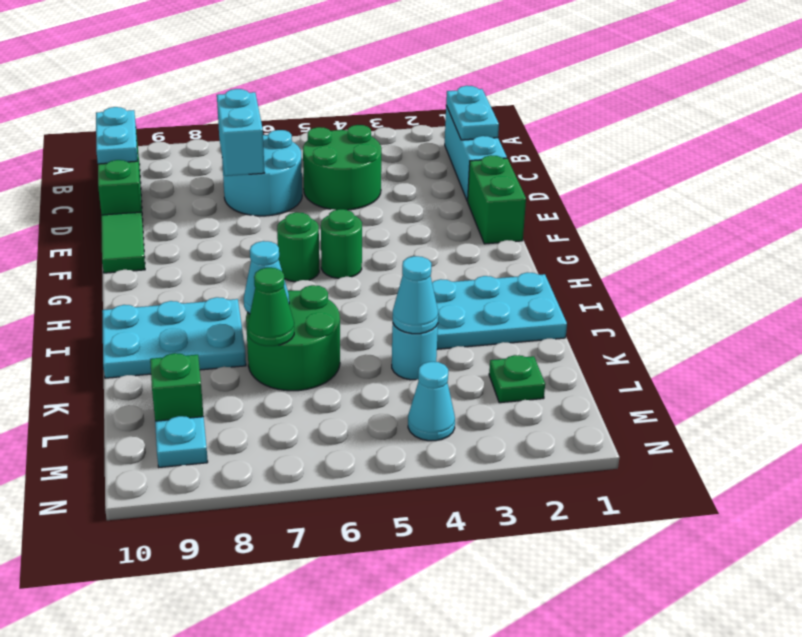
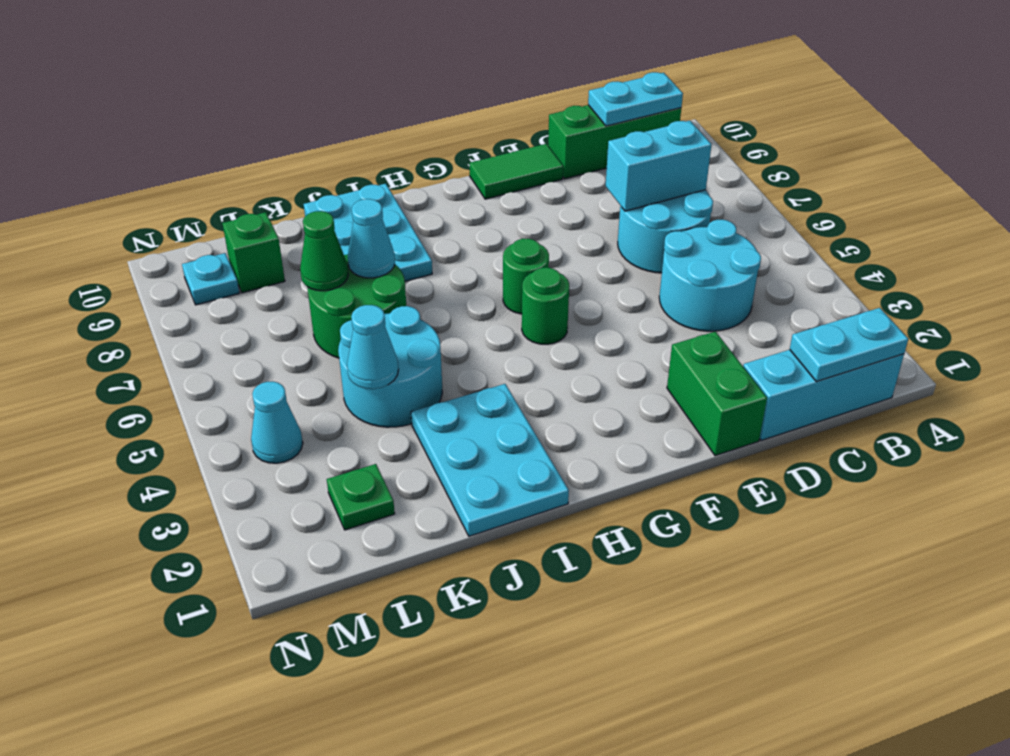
green 2x2 round brick [303,125,381,210] -> cyan 2x2 round brick [659,219,761,331]
green 1x2 brick [468,155,526,244] -> green 1x2 brick turned to [667,332,767,456]
cyan 1x1 round brick [392,324,438,380] -> cyan 2x2 round brick [338,306,442,427]

